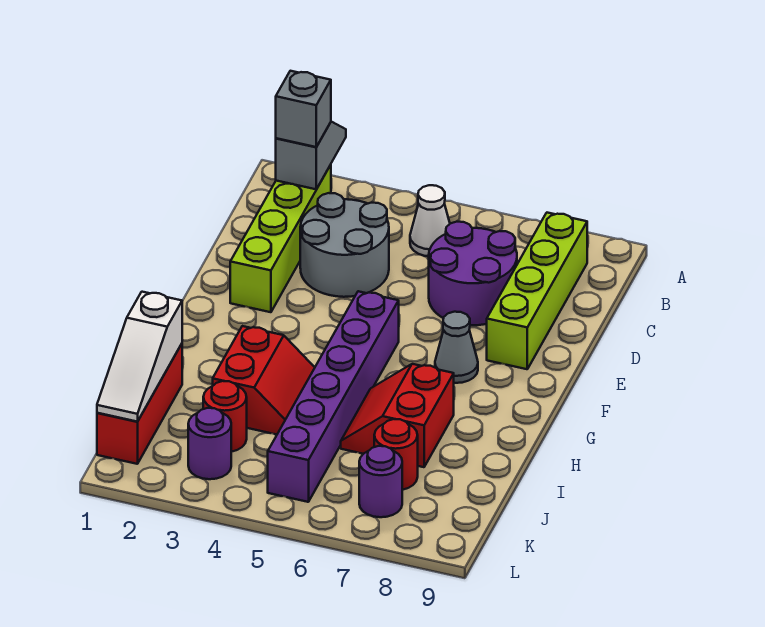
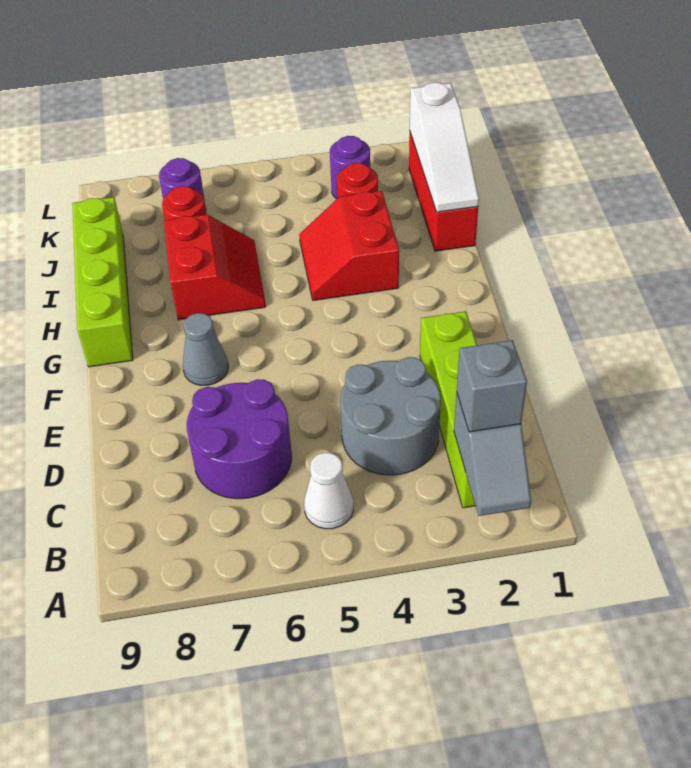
lime 1x4 brick [487,213,587,369] -> lime 1x4 brick moved to [72,197,133,367]
purple 1x6 brick [268,291,399,502] -> none
white 1x3 slope [97,292,182,422] -> white 1x3 slope turned to [410,83,479,212]

